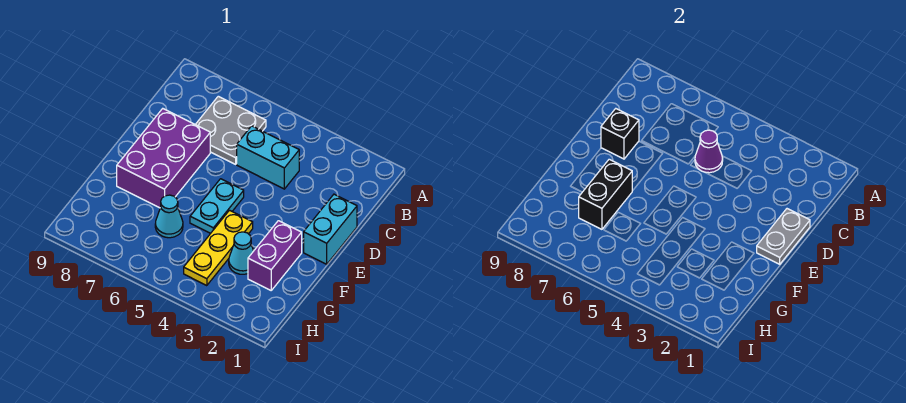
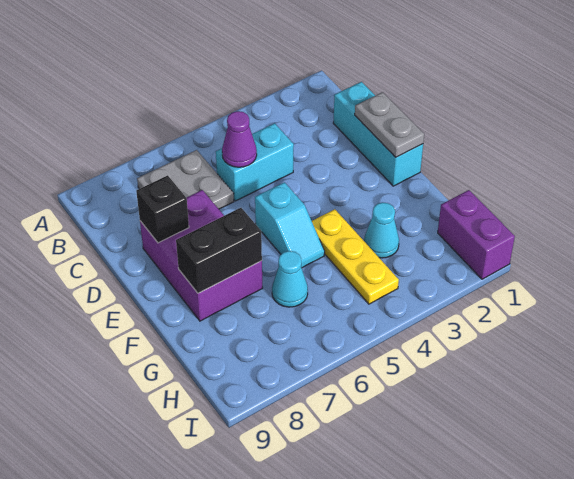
cyan 1x2 brick [304,194,357,264] -> cyan 1x3 brick [333,82,423,186]
cyan 1x2 plate [190,179,244,233] -> cyan 1x2 slope [255,182,325,268]
purple 1x2 brick [248,221,302,290] -> purple 1x2 brick moved to [438,190,515,279]
black 1x2 brick [579,159,632,229] -> black 1x2 brick turned to [176,208,262,293]

